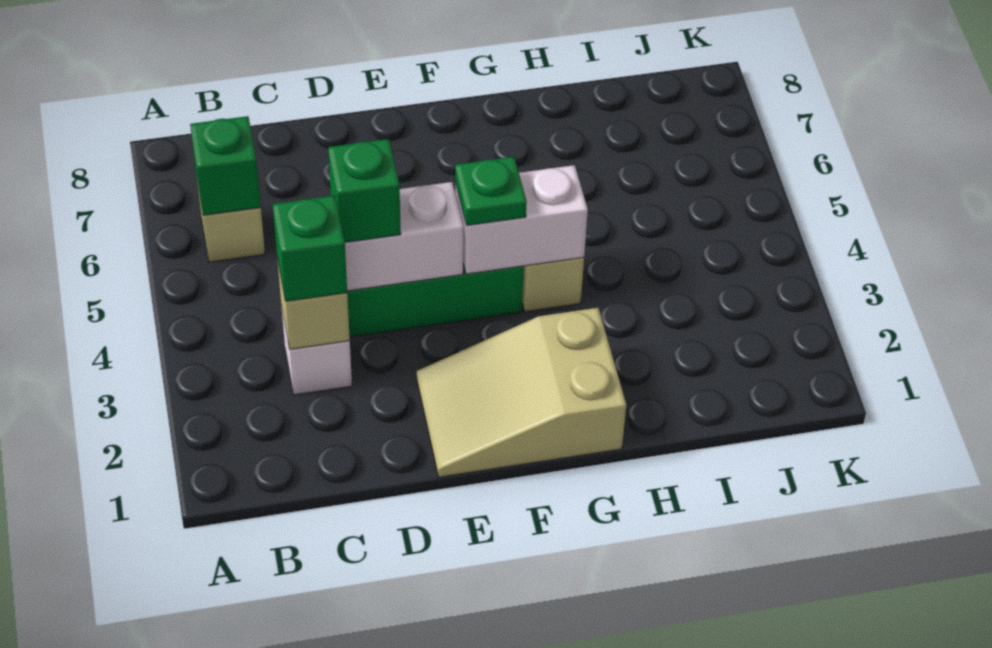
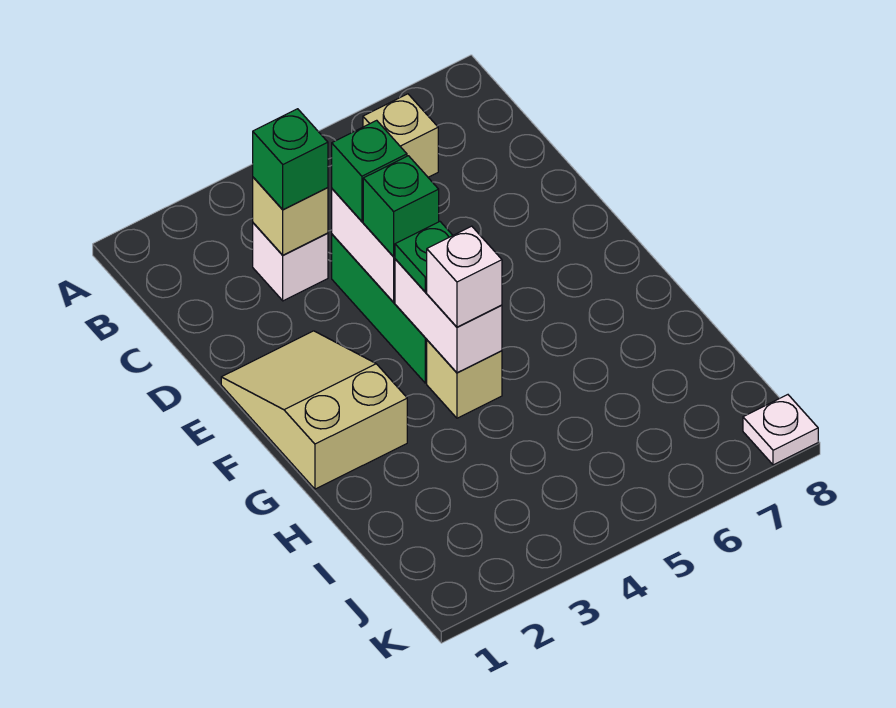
green 1x1 brick [190,116,261,215] -> green 1x1 brick moved to [363,156,439,257]
none -> white 1x1 brick [427,226,502,327]
none -> white 1x1 plate [743,395,818,465]

